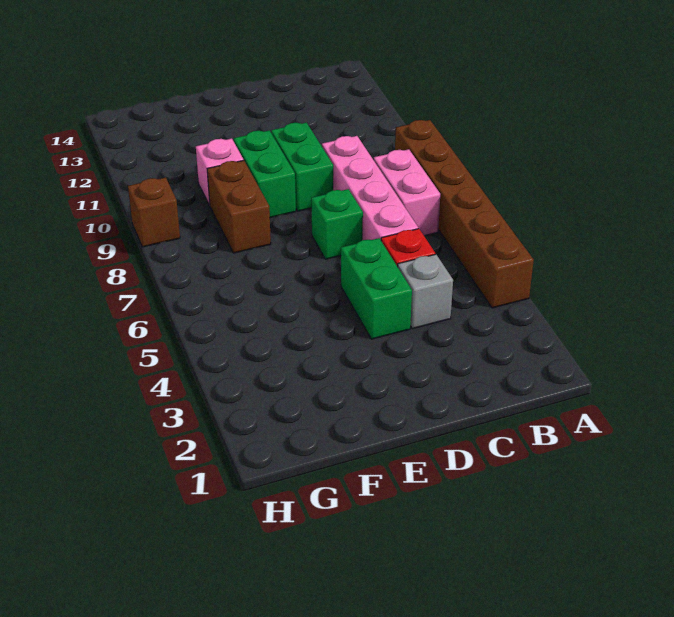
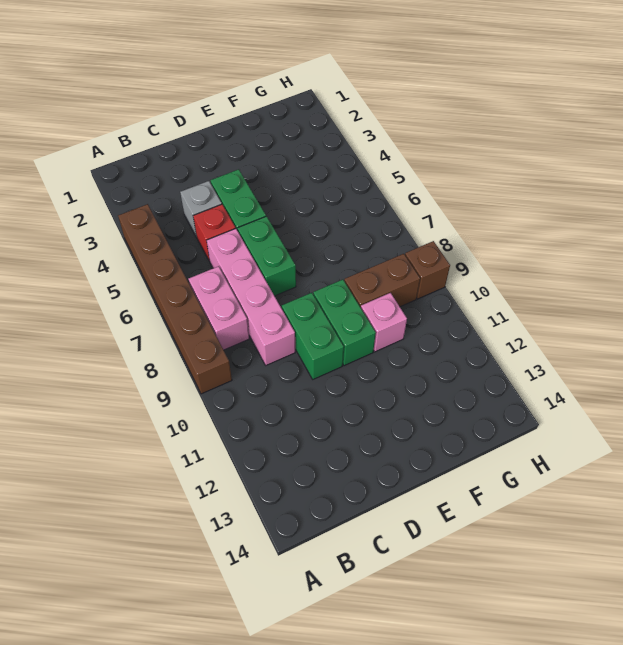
green 1x1 brick [311,189,363,259] -> green 1x2 brick [238,216,296,296]
brown 1x2 brick [207,160,271,253] -> brown 1x2 brick turned to [344,254,420,308]

